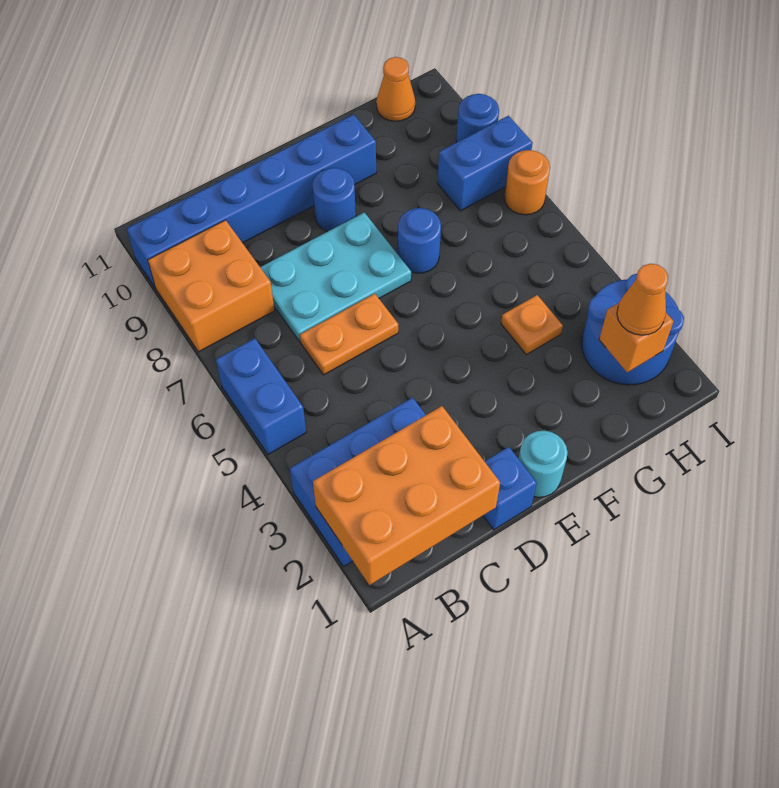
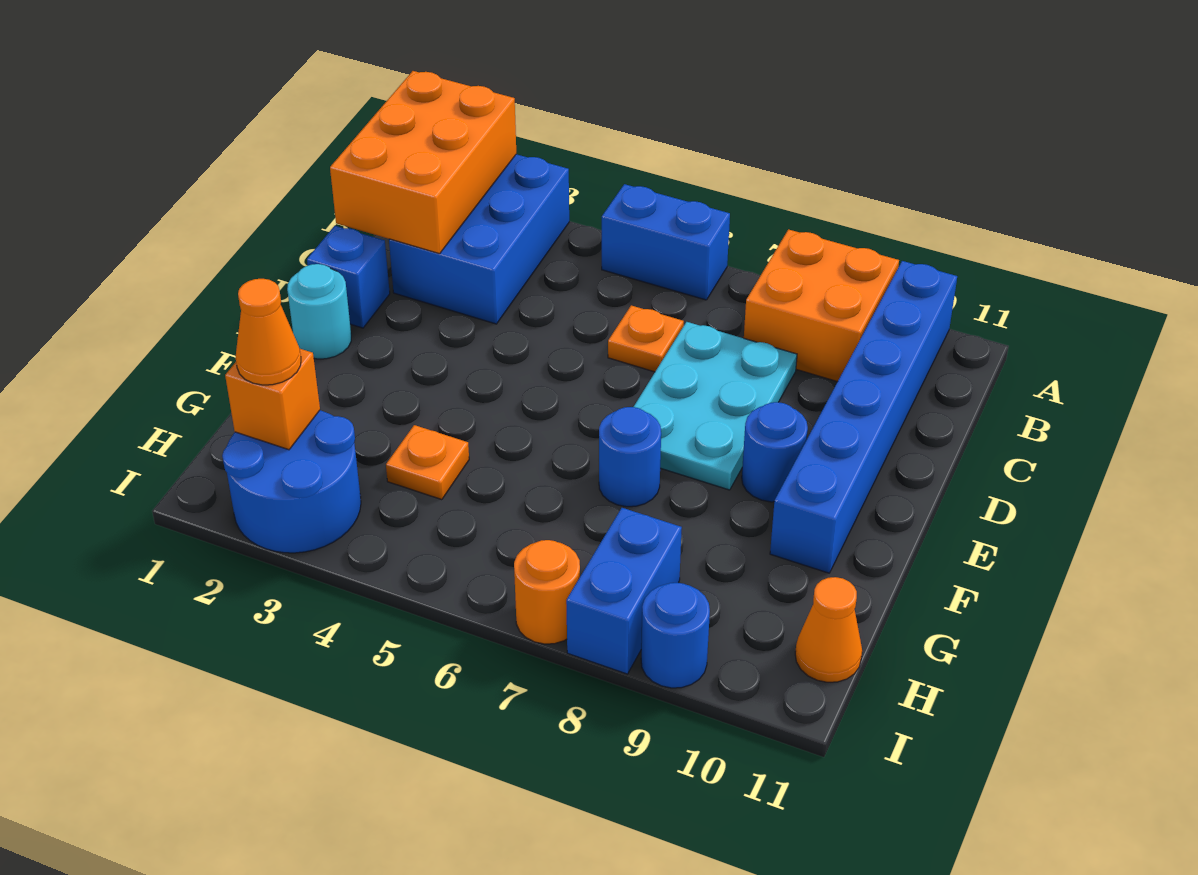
orange 1x2 plate [300,294,398,375] -> orange 1x1 plate [608,305,684,372]

